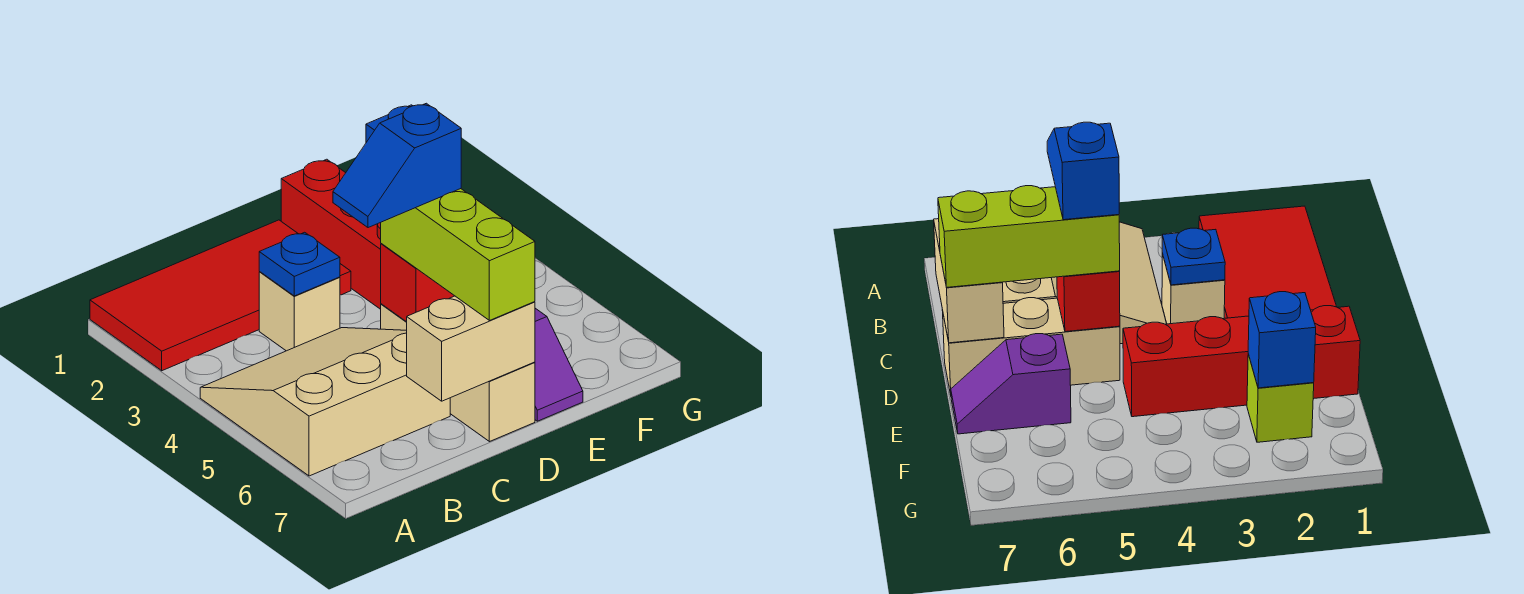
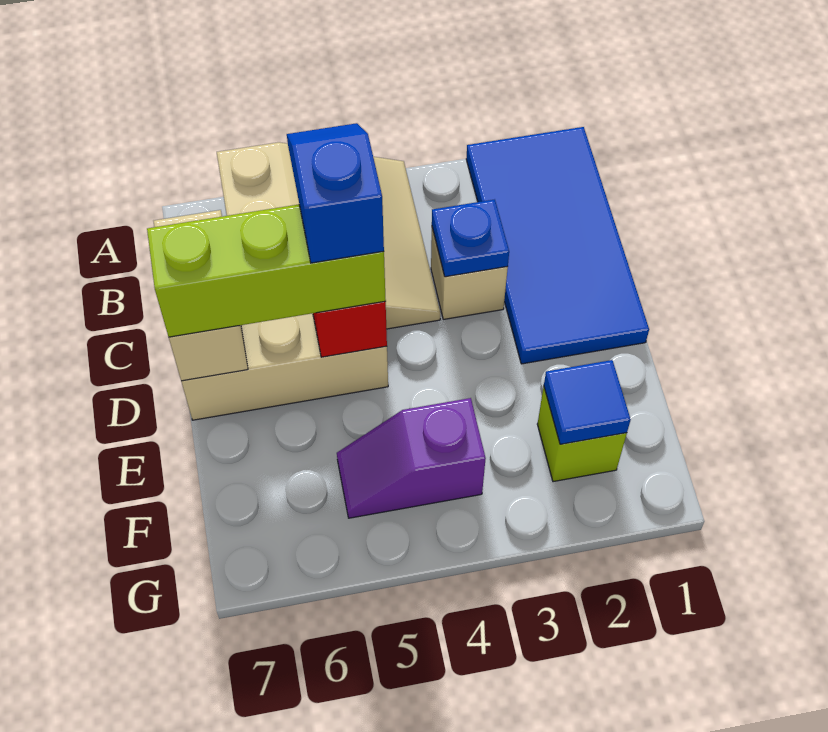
red 2x4 tile [90,220,351,371] -> blue 2x4 tile [466,127,649,364]
red 1x4 brick [281,159,381,309] -> none
purple 1x2 slope [535,308,583,421] -> purple 1x2 slope moved to [337,398,486,518]
blue 1x1 brick [1248,292,1316,388] -> blue 1x1 tile [544,360,631,444]

